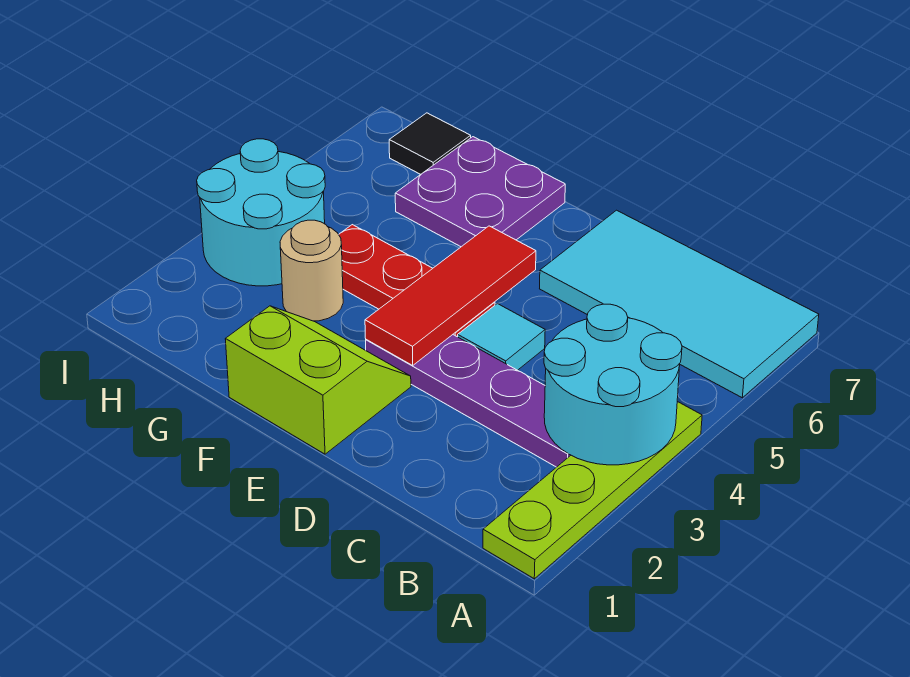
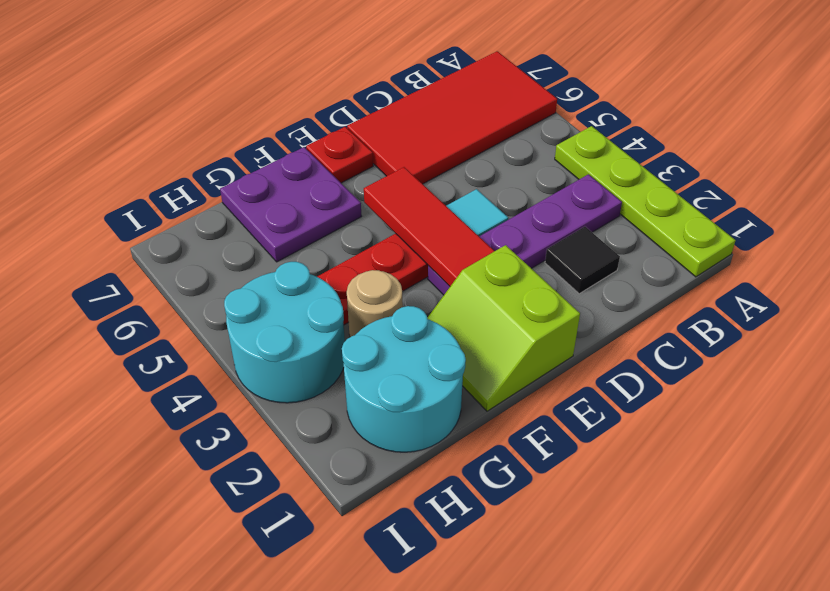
cyan 2x2 round brick [544,304,682,465] -> cyan 2x2 round brick moved to [342,306,466,452]
cyan 2x4 tile [540,210,819,398] -> red 2x4 tile [347,51,557,184]
lime 2x2 slope [225,306,411,454] -> lime 2x2 slope turned to [427,245,580,411]
none -> red 1x1 plate [306,127,373,183]
black 1x1 tile [389,113,471,174] -> black 1x1 tile moved to [545,227,620,294]

